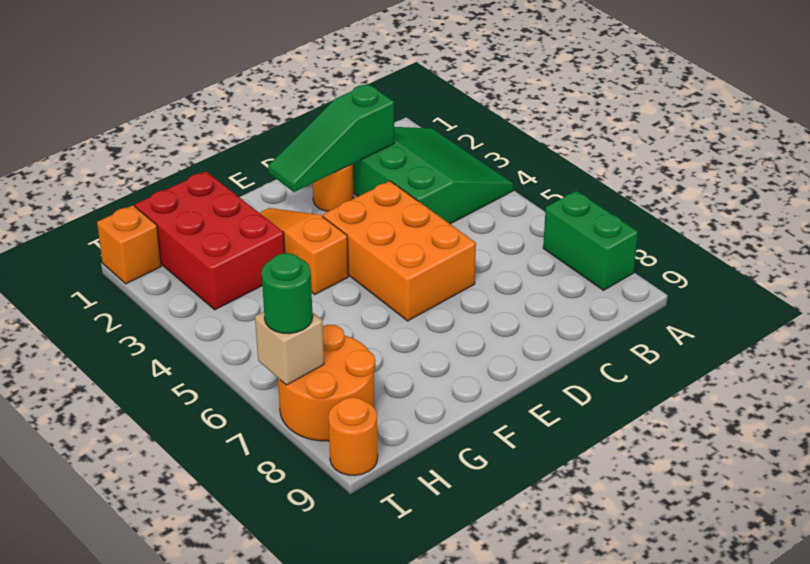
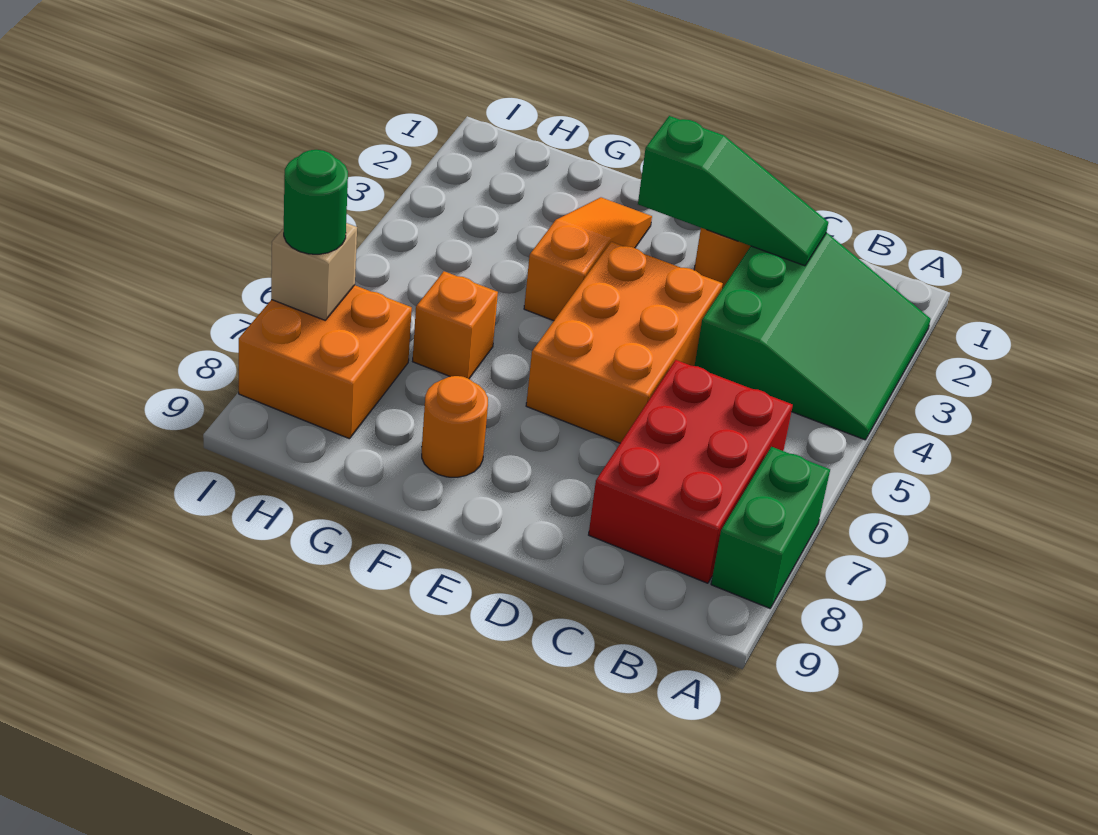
green 1x3 slope [268,84,394,192] -> green 1x3 slope turned to [638,116,828,266]
red 2x3 brick [135,171,285,310] -> red 2x3 brick moved to [589,360,793,583]
orange 2x2 round brick [278,325,375,441] -> orange 2x2 brick [239,285,412,439]
orange 1x1 brick [97,205,161,284] -> orange 1x1 brick moved to [413,271,498,379]
orange 1x1 round brick [329,397,378,476] -> orange 1x1 round brick moved to [422,376,488,477]

